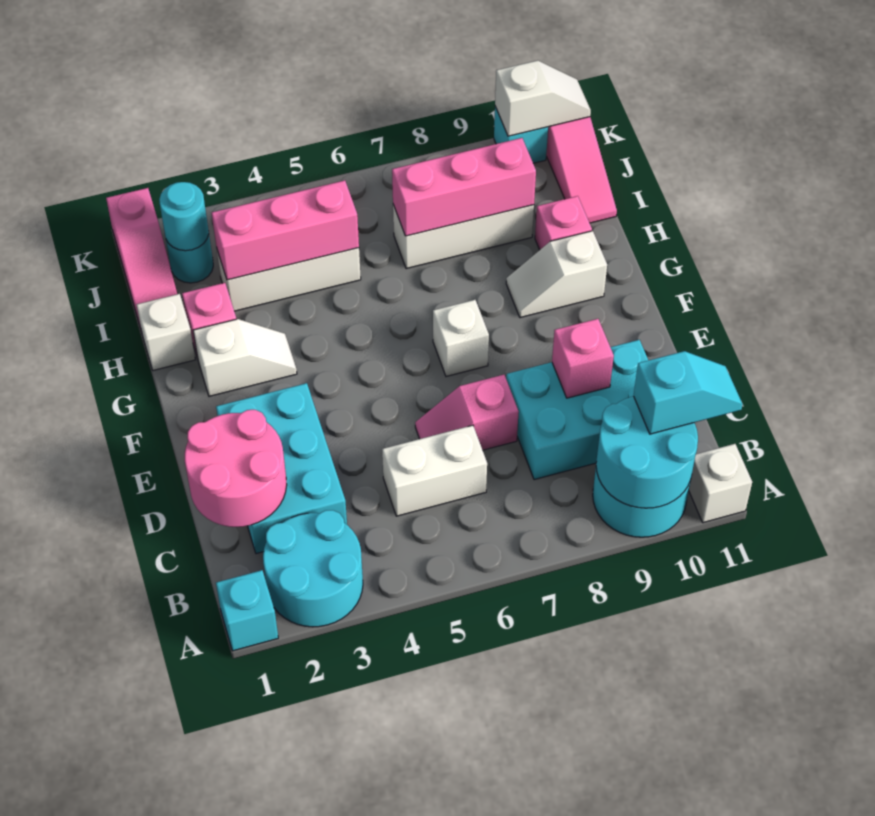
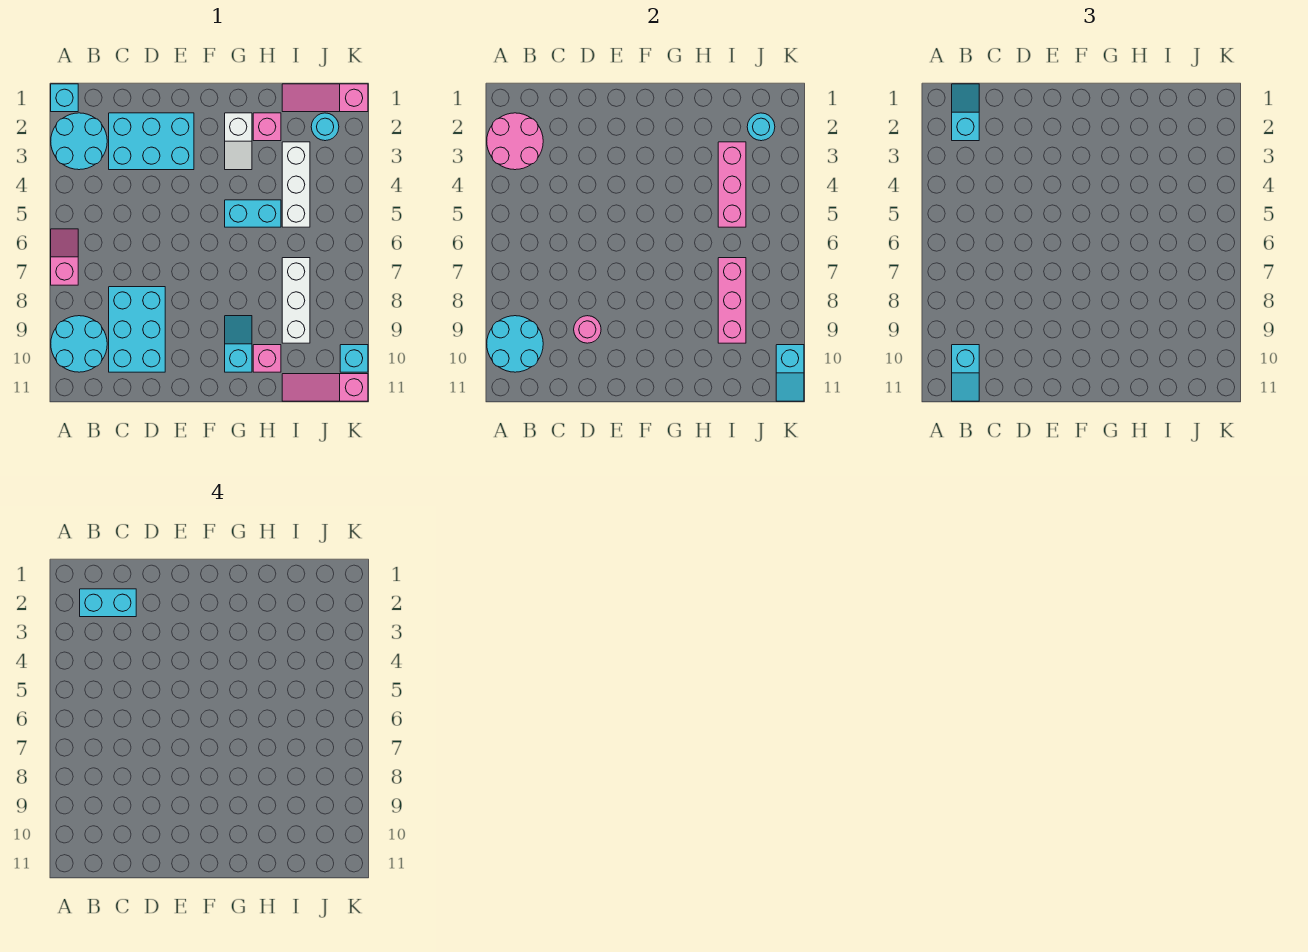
white 1x1 brick [689,444,752,523] -> none
none -> cyan 1x2 slope [952,84,979,141]
none -> cyan 1x2 brick [80,589,136,617]
pink 2x2 round brick [185,410,287,527] -> pink 2x2 round brick moved to [487,113,543,170]
white 1x2 brick [382,425,487,516] -> none
pink 1x2 slope [415,375,519,450] -> pink 1x2 slope moved to [51,229,78,285]
pink 1x1 brick [552,319,614,398] -> pink 1x1 round brick [574,316,601,343]
white 1x1 brick [433,300,489,376] -> none
none -> cyan 1x2 brick [225,200,281,227]
white 1x2 slope [506,231,607,318] -> cyan 1x2 slope [225,316,252,372]
white 1x1 brick [137,294,195,370] -> none
white 1x2 slope [495,60,591,136] -> cyan 1x2 slope [776,345,804,401]

